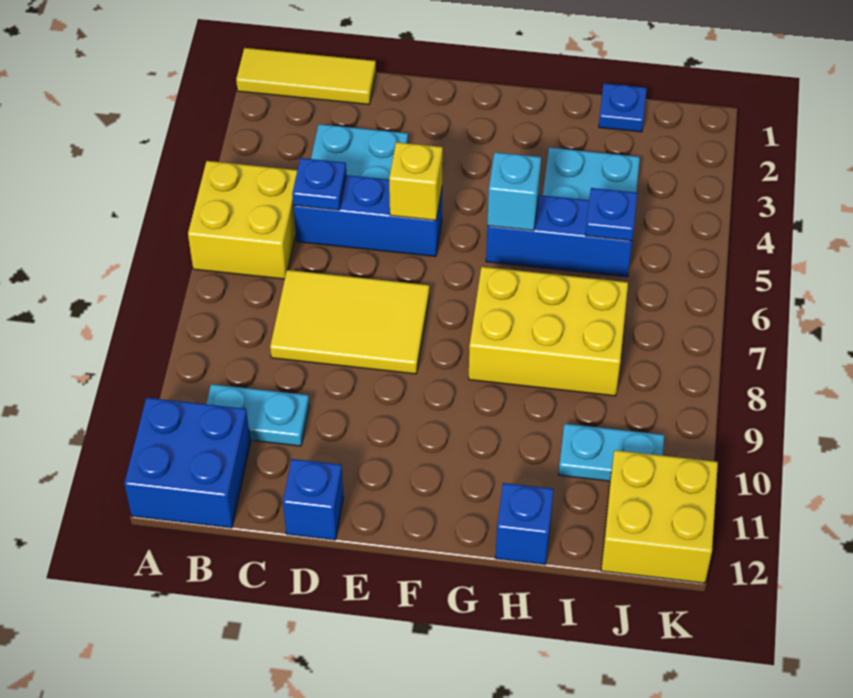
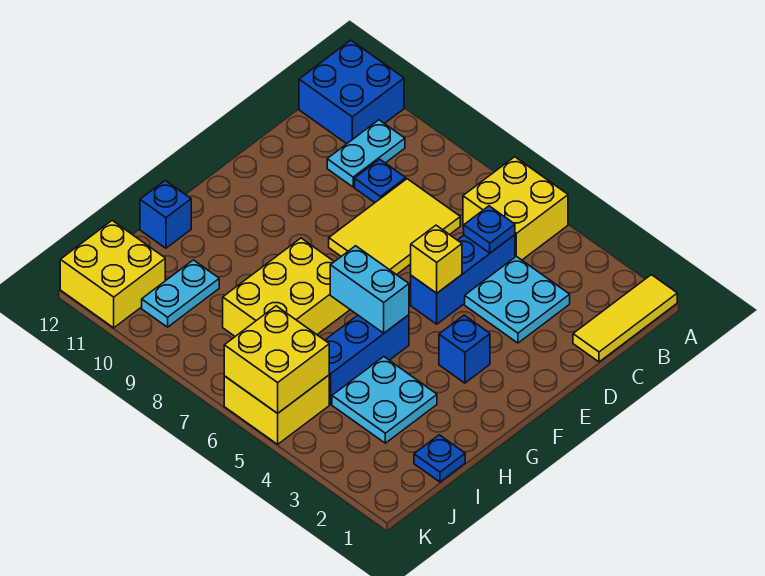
blue 1x1 brick [283,459,344,540] -> blue 1x1 brick moved to [439,315,490,383]
cyan 1x1 brick [487,152,541,231] -> cyan 1x2 brick [330,246,409,333]
blue 1x1 plate [585,188,637,241] -> blue 1x1 plate moved to [355,159,406,202]
none -> yellow 2x2 brick [224,375,329,444]
none -> yellow 2x2 brick [224,306,329,413]

